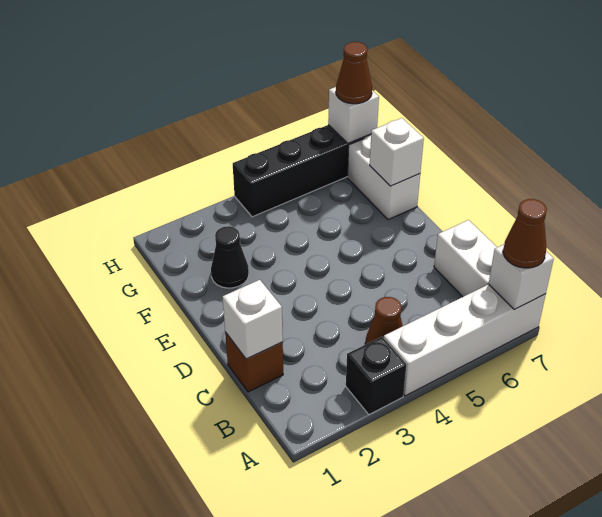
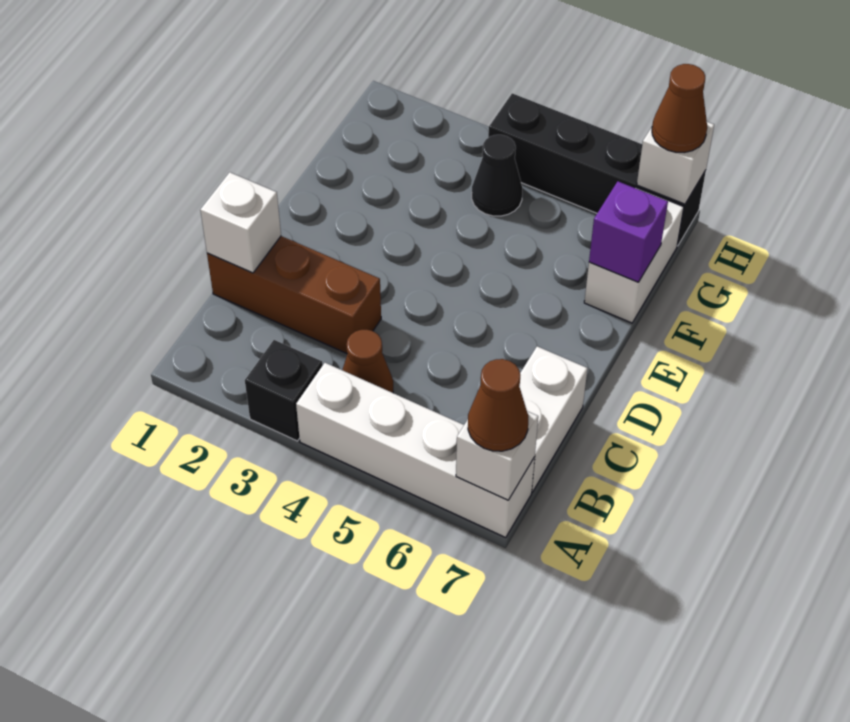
brown 1x1 brick [225,332,283,392] -> brown 1x3 brick [207,236,381,353]
black 1x1 cone [211,226,249,288] -> black 1x1 cone moved to [472,135,522,216]
white 1x1 brick [370,118,424,186] -> purple 1x1 brick [589,181,668,282]

